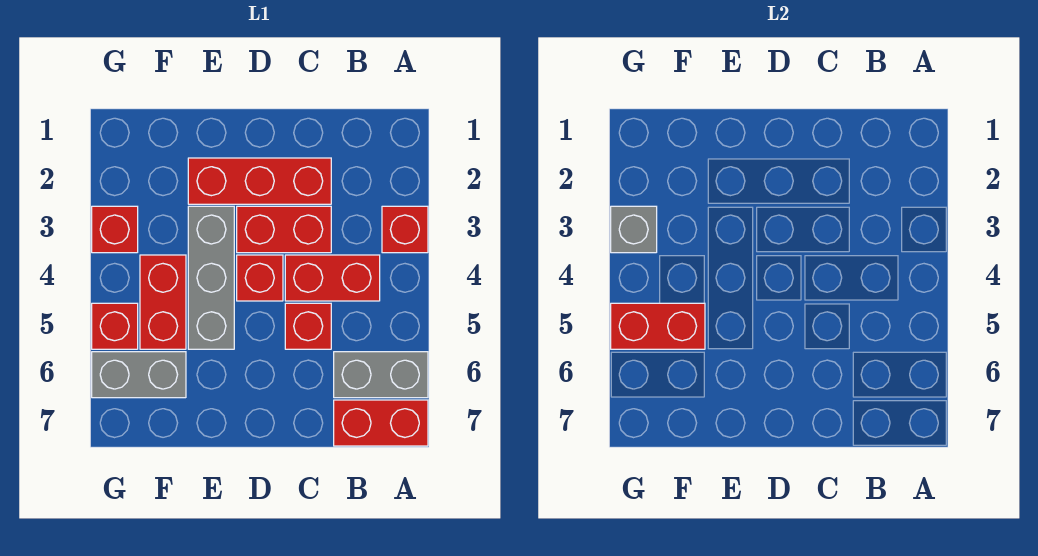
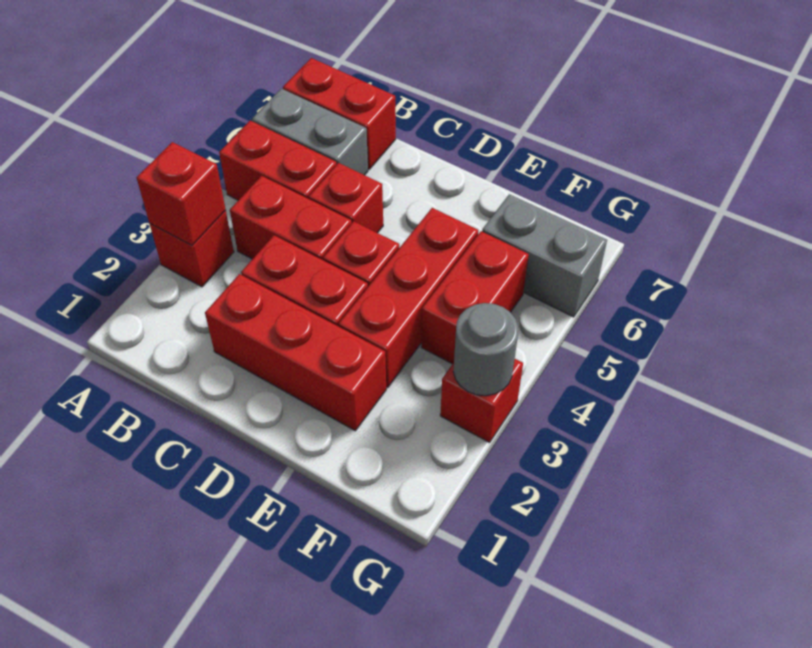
grey 1x3 brick [188,206,234,349] -> red 1x3 brick [338,208,478,387]
red 1x2 brick [611,303,705,349] -> red 1x2 brick moved to [219,121,336,200]
grey 1x1 brick [611,206,657,253] -> grey 1x1 round brick [453,303,518,396]
red 1x1 brick [92,303,138,349] -> red 1x1 brick moved to [137,142,226,246]

